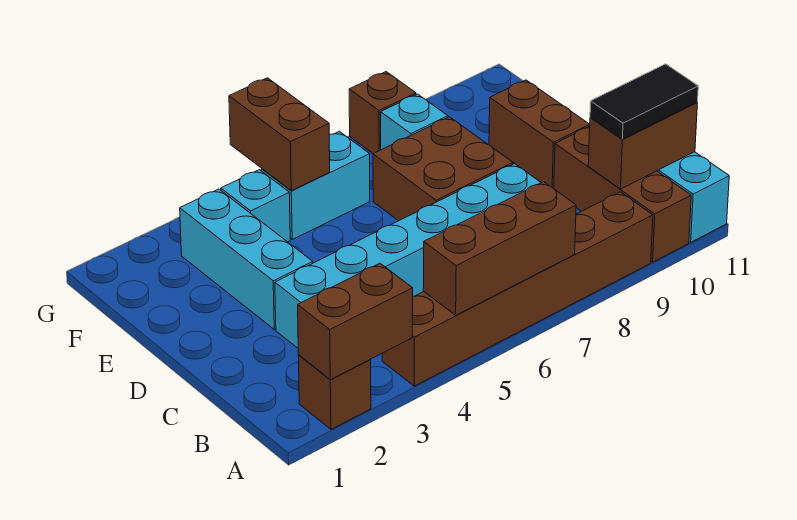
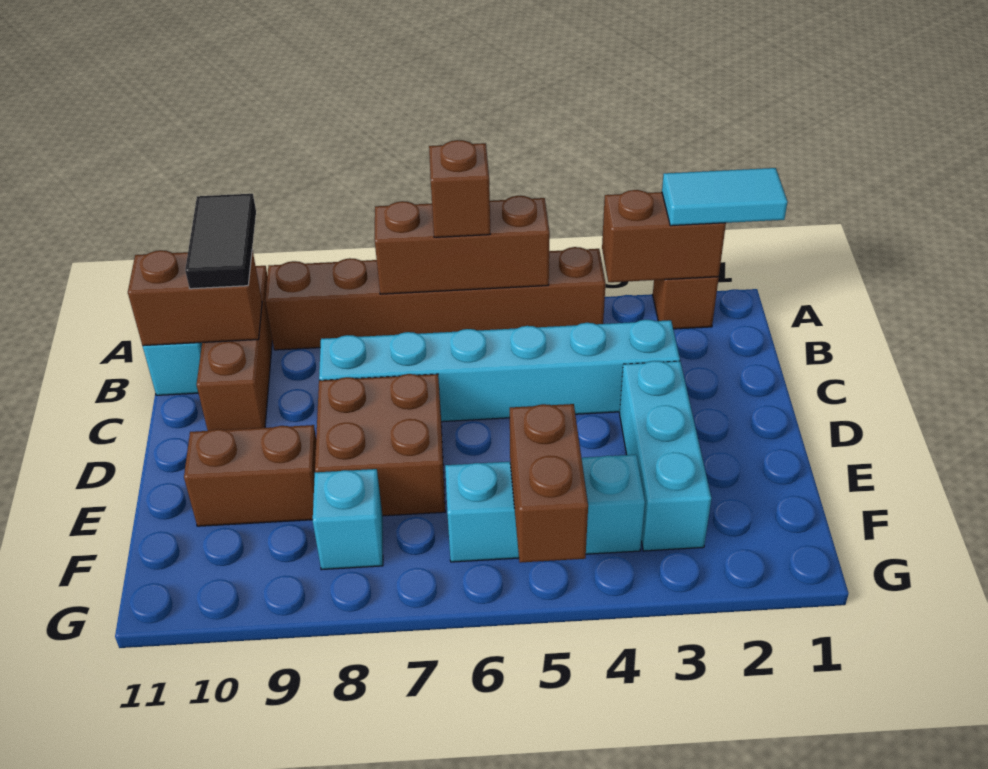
none -> cyan 1x2 tile [662,168,788,226]
black 1x2 tile [590,64,698,139] -> black 1x2 tile turned to [185,194,256,289]
brown 1x2 brick [489,80,590,188] -> brown 1x2 brick turned to [184,425,316,526]
brown 1x1 brick [349,72,416,154] -> brown 1x1 brick moved to [429,140,490,237]

